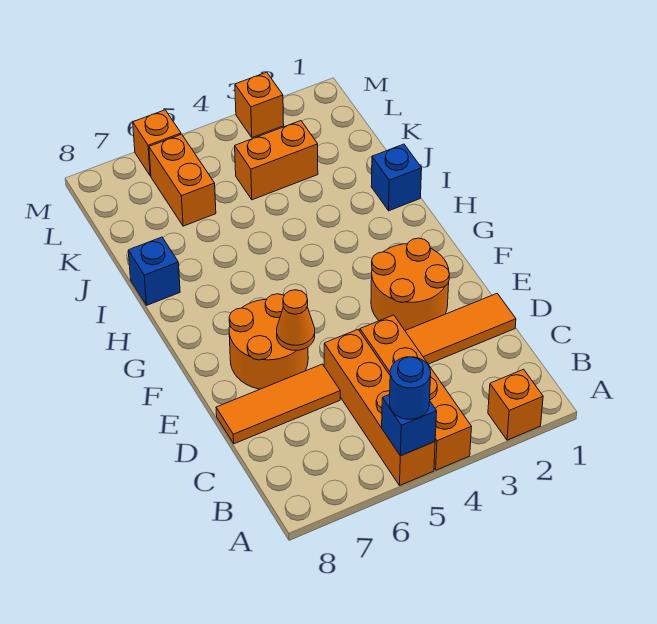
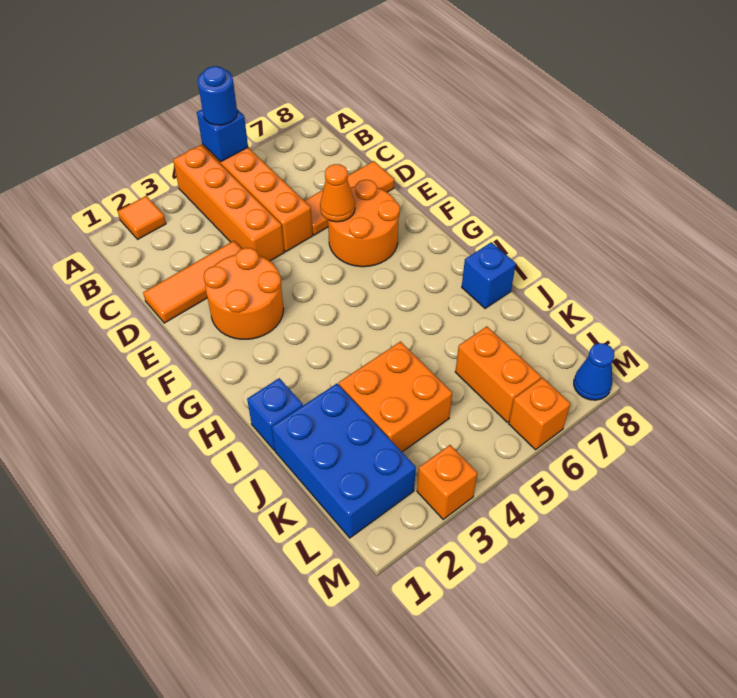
orange 1x1 brick [488,369,543,440] -> orange 1x1 tile [118,196,166,239]
none -> blue 2x3 brick [272,384,416,538]
orange 1x2 brick [235,121,318,200] -> orange 2x2 brick [339,342,452,452]
none -> blue 1x1 cone [574,343,614,400]

